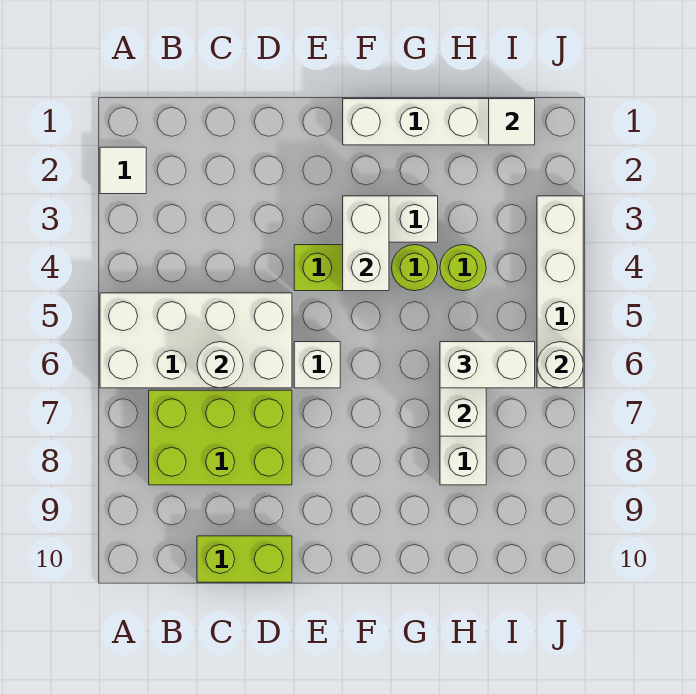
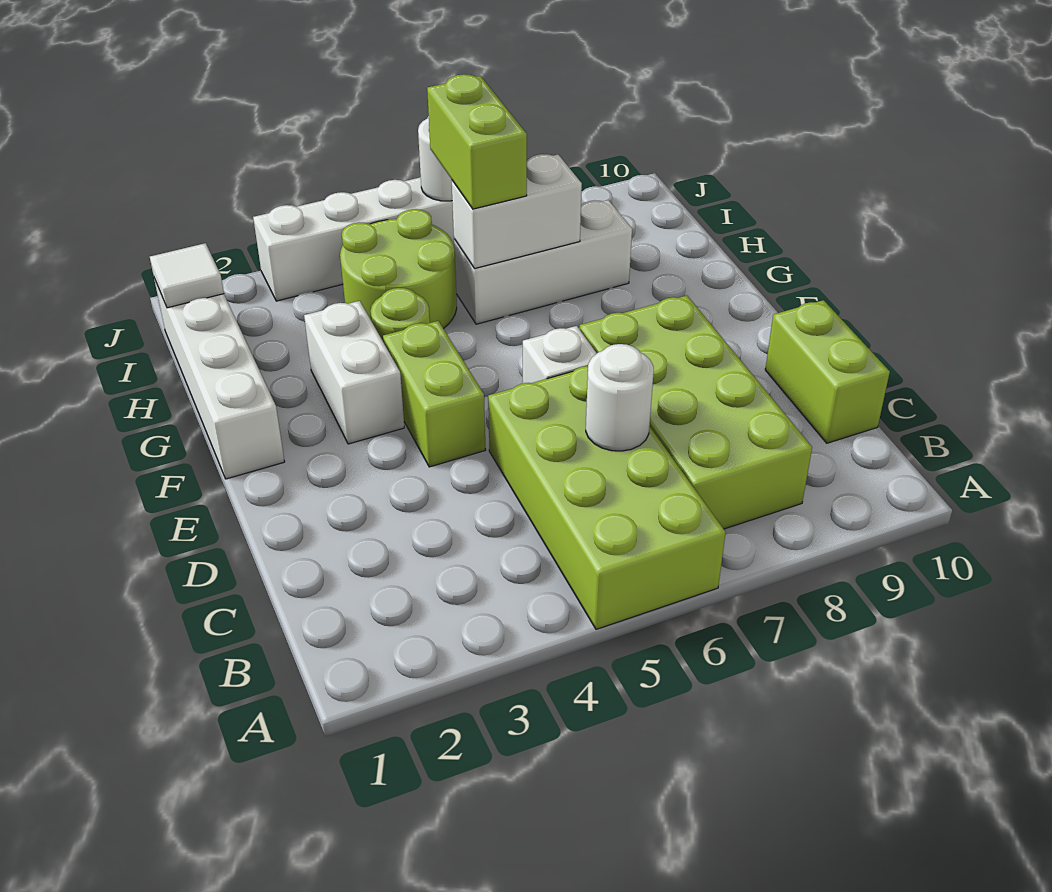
white 1x1 tile [100,147,146,194] -> none
white 2x4 brick [100,293,292,388] -> lime 2x4 brick [488,366,726,629]
lime 2x3 brick [149,390,292,485] -> lime 2x4 brick [579,296,812,529]
white 1x2 brick [343,196,389,291] -> none
lime 1x1 round brick [440,245,486,291] -> lime 2x2 round brick [340,209,457,329]
white 1x2 brick [440,342,535,388] -> lime 1x2 brick [427,74,527,209]

